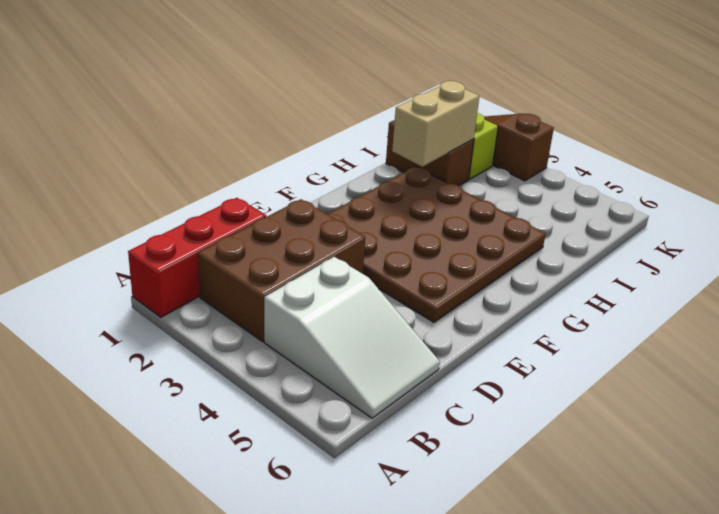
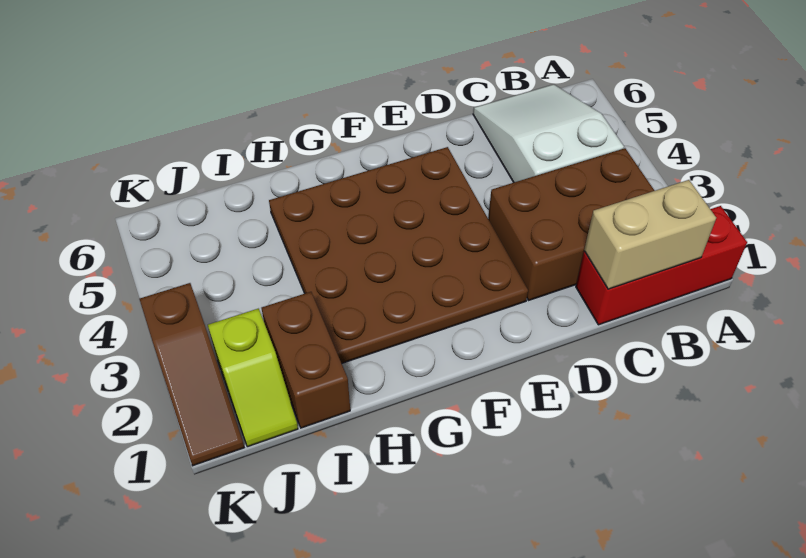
tan 1x2 brick [392,81,479,167] -> tan 1x2 brick moved to [584,180,716,289]

